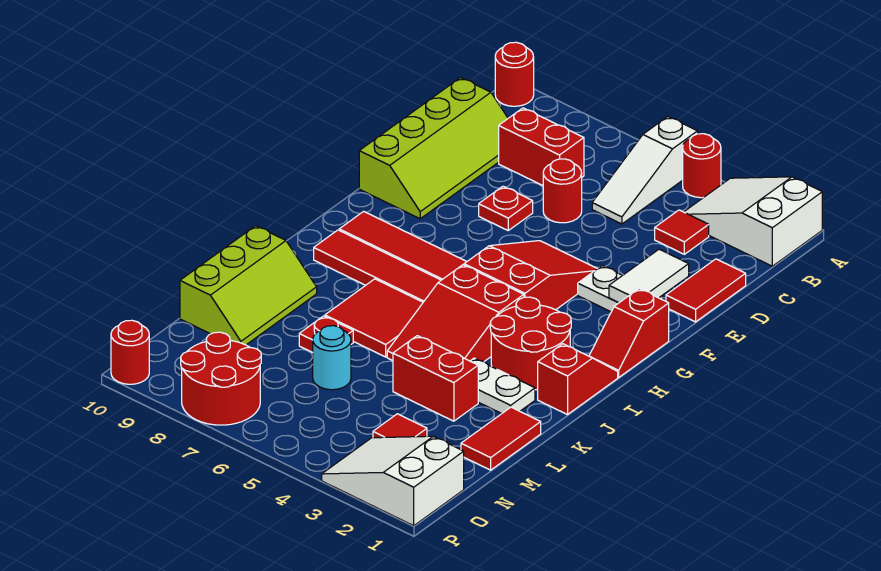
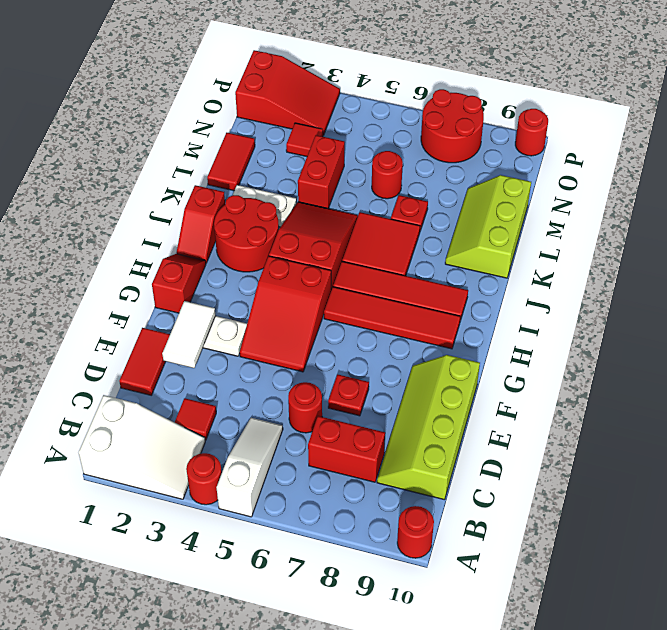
red 1x2 brick [393,336,478,421] -> red 1x2 brick turned to [298,135,345,209]
cyan 1x1 round brick [313,326,351,390] -> red 1x1 round brick [372,151,403,199]
white 2x3 slope [322,436,464,526] -> red 2x3 slope [235,50,340,136]

